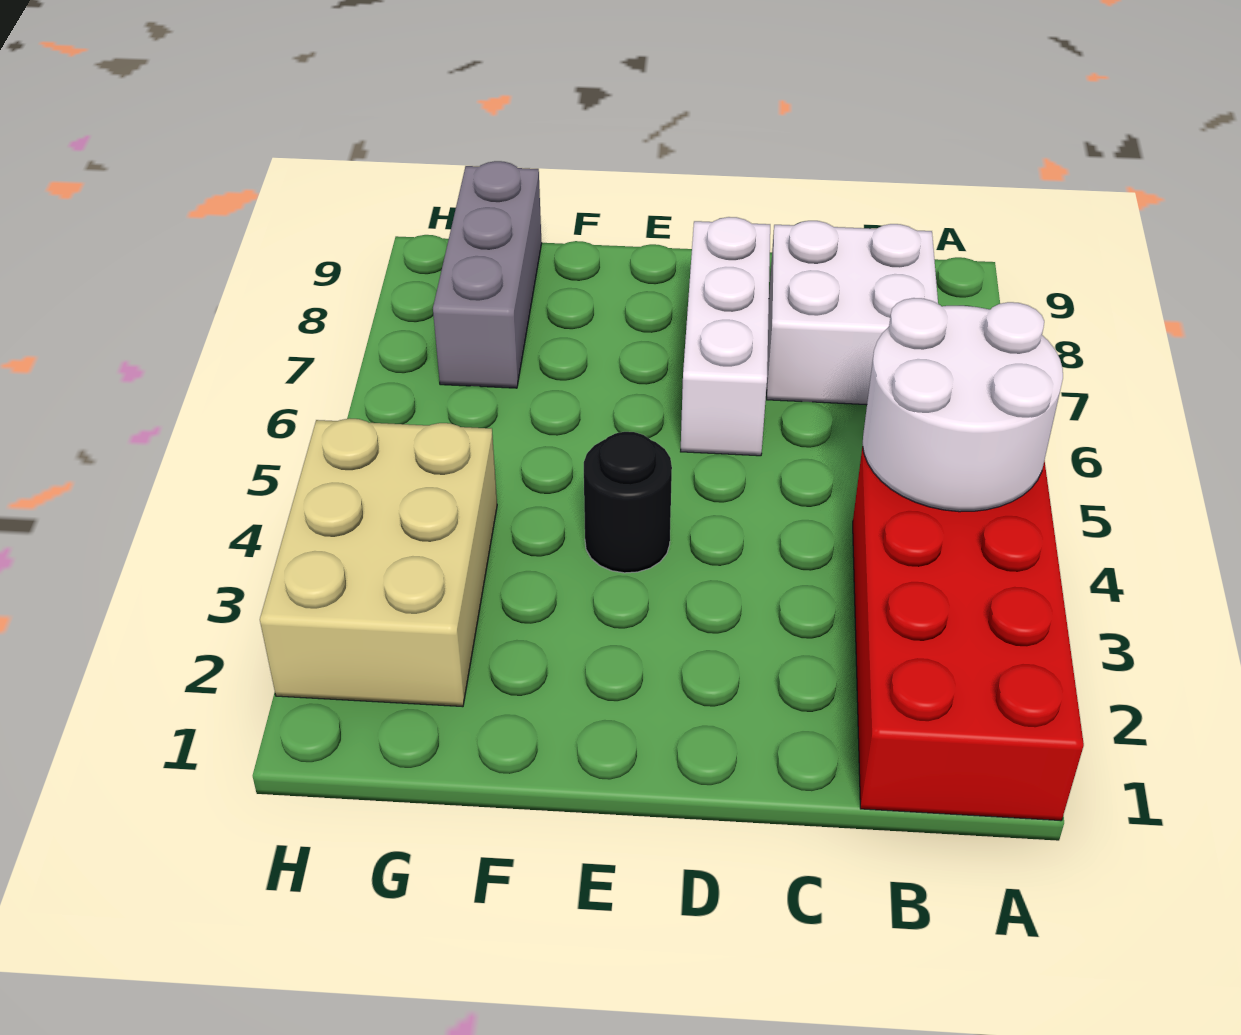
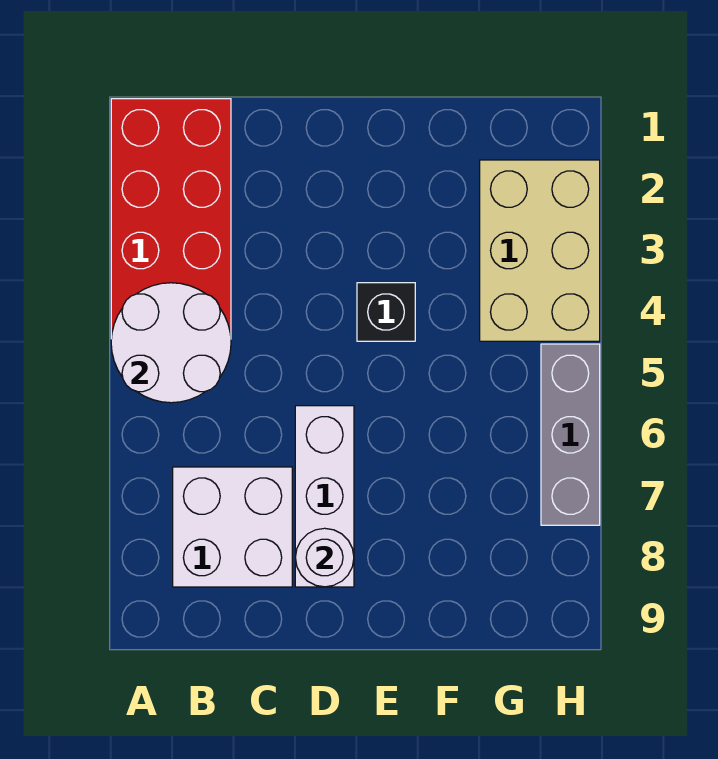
none -> white 1x1 round brick [295,528,354,587]
black 1x1 round brick [584,432,672,573] -> black 1x1 brick [357,283,415,341]
grey 1x3 brick [433,161,542,388] -> grey 1x3 brick moved to [541,344,600,525]

